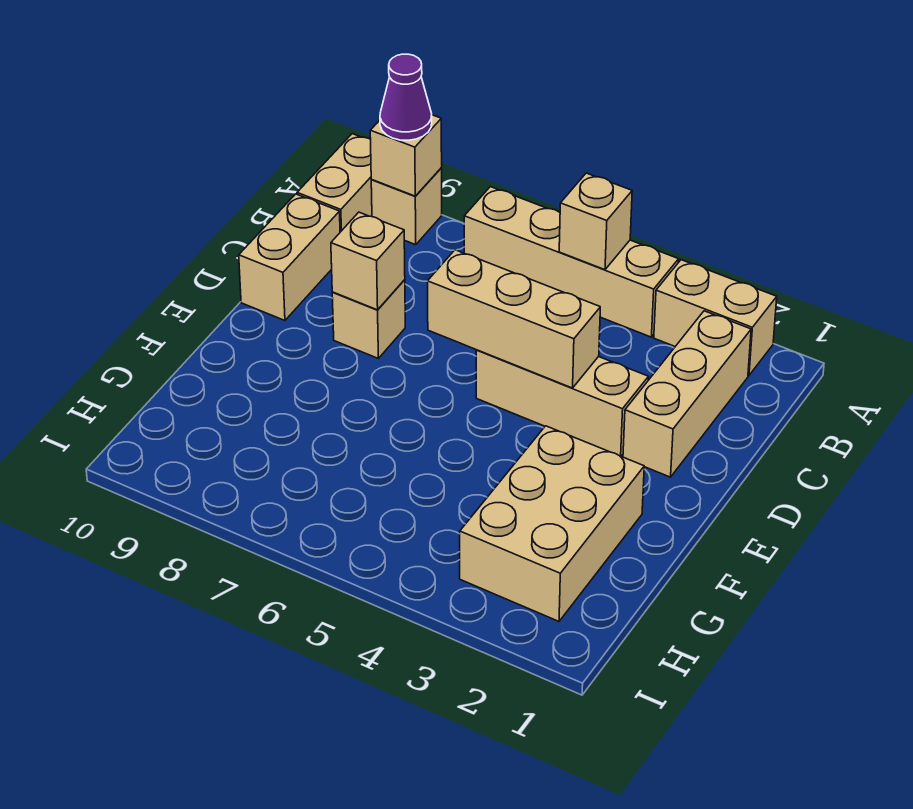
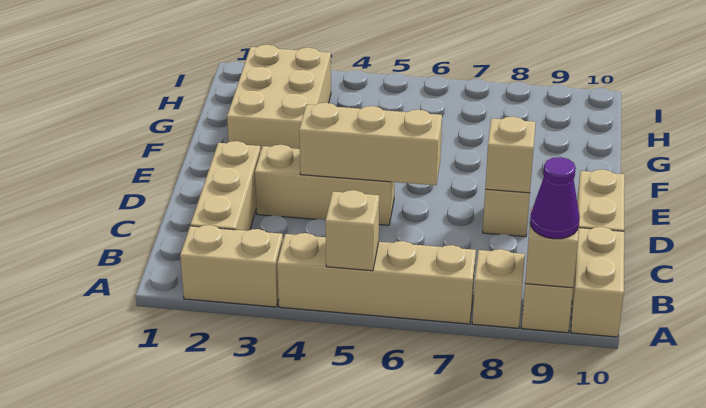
none -> tan 1x1 brick [472,249,525,328]

